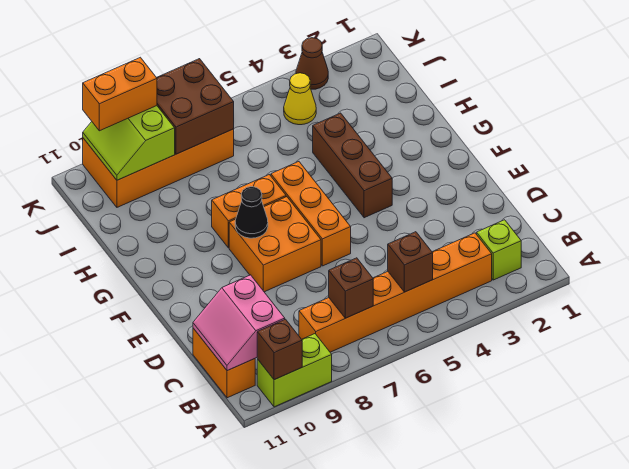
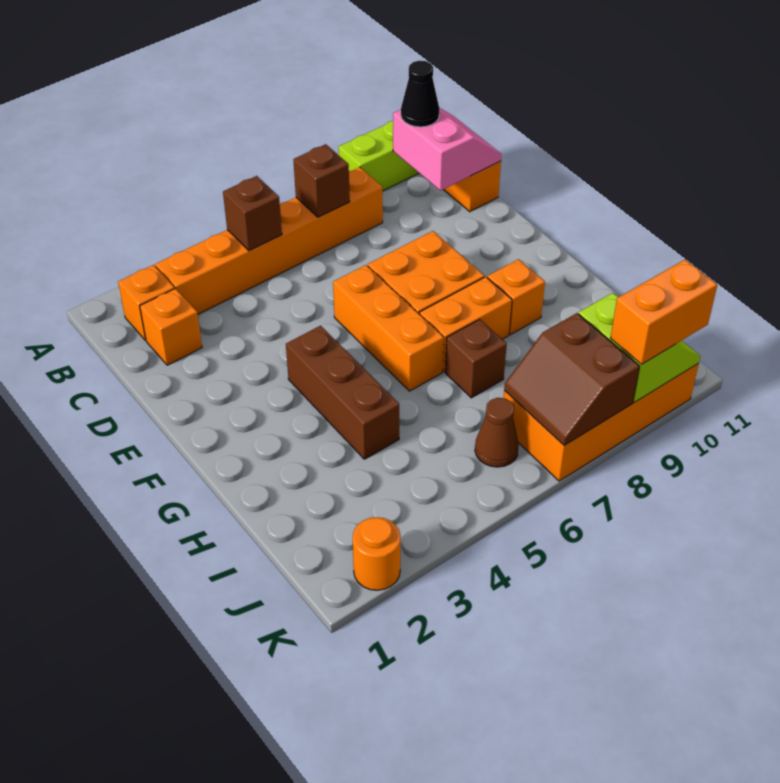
brown 1x1 brick [257,319,302,380] -> brown 1x1 brick moved to [445,319,507,398]
lime 1x1 brick [477,220,521,280] -> orange 1x1 brick [118,265,175,340]
none -> orange 1x1 brick [140,289,202,365]
black 1x1 cone [235,187,268,238] -> black 1x1 cone moved to [401,61,439,127]
none -> orange 1x1 brick [487,259,545,334]
yellow 1x1 cone [284,73,316,125] -> none
brown 2x2 brick [157,59,234,154] -> brown 2x2 slope [504,313,640,445]
none -> orange 1x1 round brick [353,517,401,590]
brown 1x1 cone [296,38,328,89] -> brown 1x1 cone moved to [475,398,519,467]

